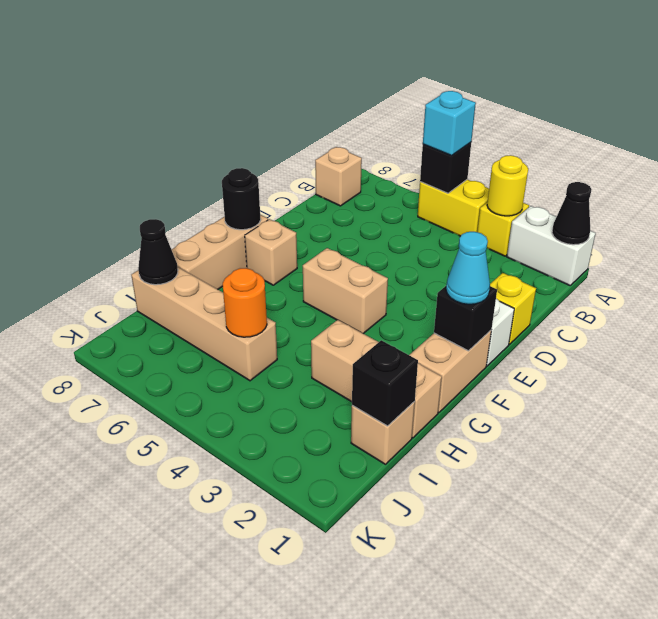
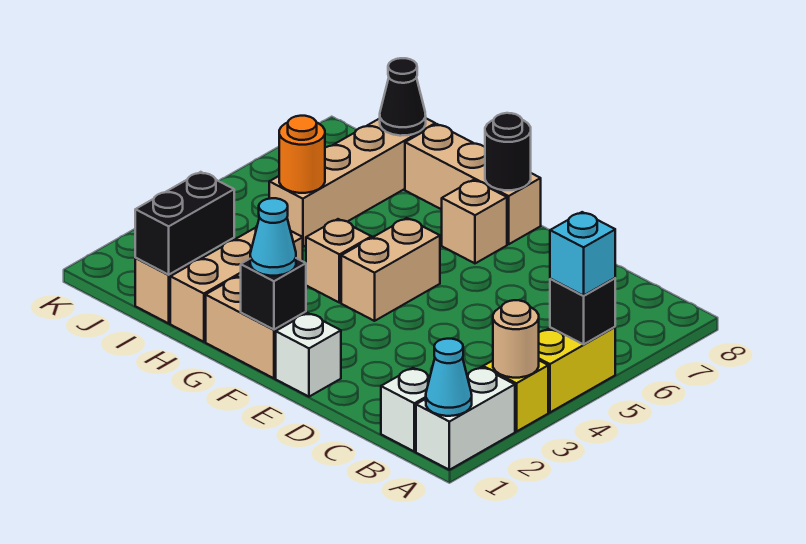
black 1x1 cone [552,182,592,245] -> cyan 1x1 cone [426,339,472,416]
yellow 1x1 round brick [487,155,528,216] -> tan 1x1 round brick [493,300,539,378]
none -> white 1x1 brick [381,368,430,451]
tan 1x1 brick [315,147,362,206] -> tan 1x1 brick moved to [306,219,371,303]
yellow 1x1 brick [490,273,536,344] -> none
black 1x1 brick [352,340,418,426] -> black 1x2 brick [135,172,234,275]

